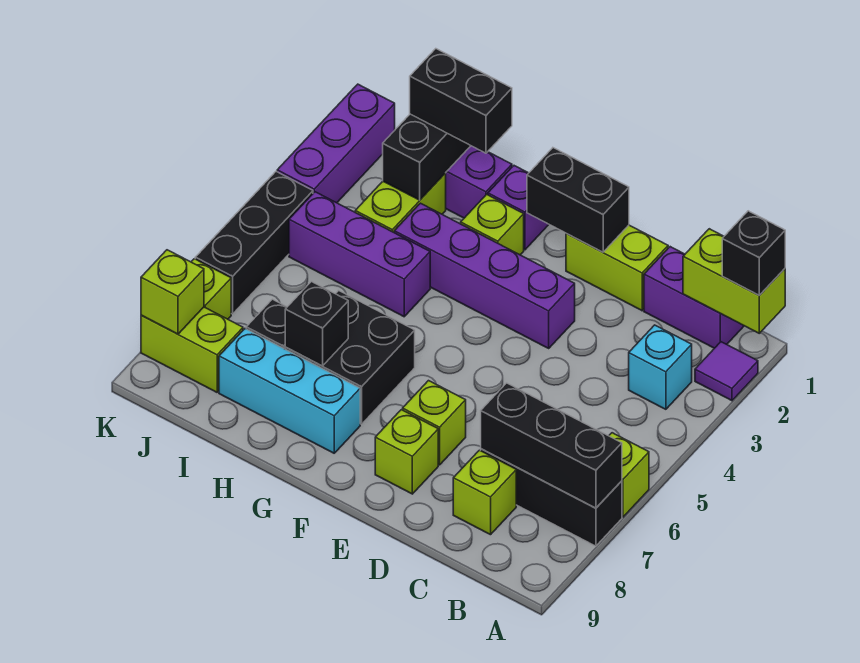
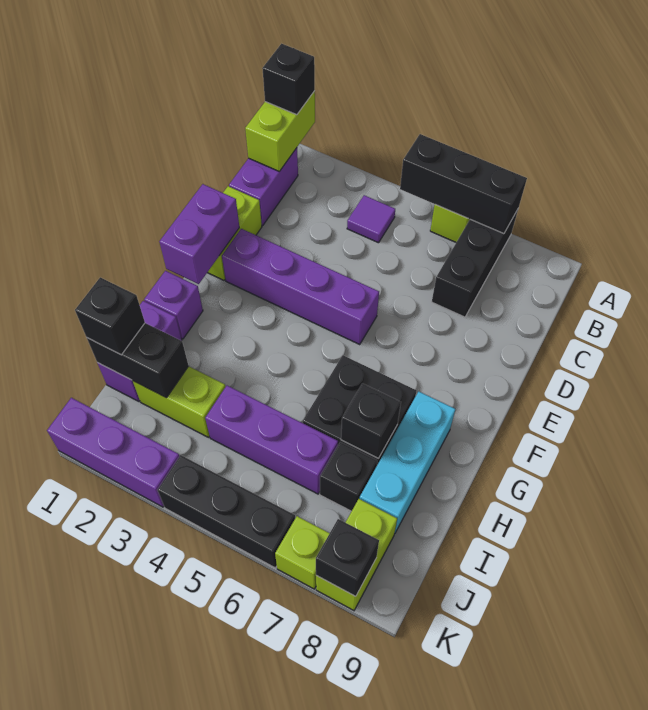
purple 1x1 tile [695,342,758,401] -> purple 1x1 tile moved to [347,195,395,243]
black 1x3 brick [481,383,622,508] -> black 1x3 brick turned to [400,134,527,234]
cyan 1x1 brick [629,325,692,409] -> none
lime 1x1 brick [453,450,516,535] -> none
black 1x2 brick [527,148,629,252] -> purple 1x2 brick [159,184,239,284]
purple 1x4 brick [394,203,575,348] -> purple 1x4 brick turned to [222,229,379,344]
lime 1x1 brick [403,381,466,465] -> none
lime 1x1 brick [375,410,438,494] -> none
lime 1x1 brick [461,194,524,255] -> none
black 1x2 brick [410,49,512,153] -> black 1x1 brick [75,277,145,355]
purple 1x3 brick [289,192,430,317] -> purple 1x3 brick turned to [205,386,338,494]
lime 1x1 brick [141,250,204,334] -> black 1x1 brick [316,519,379,596]

